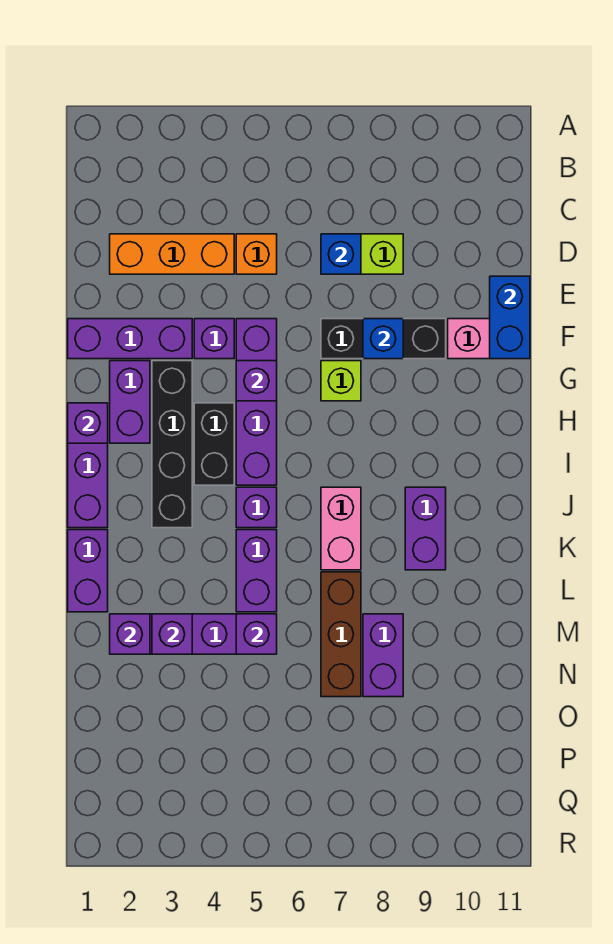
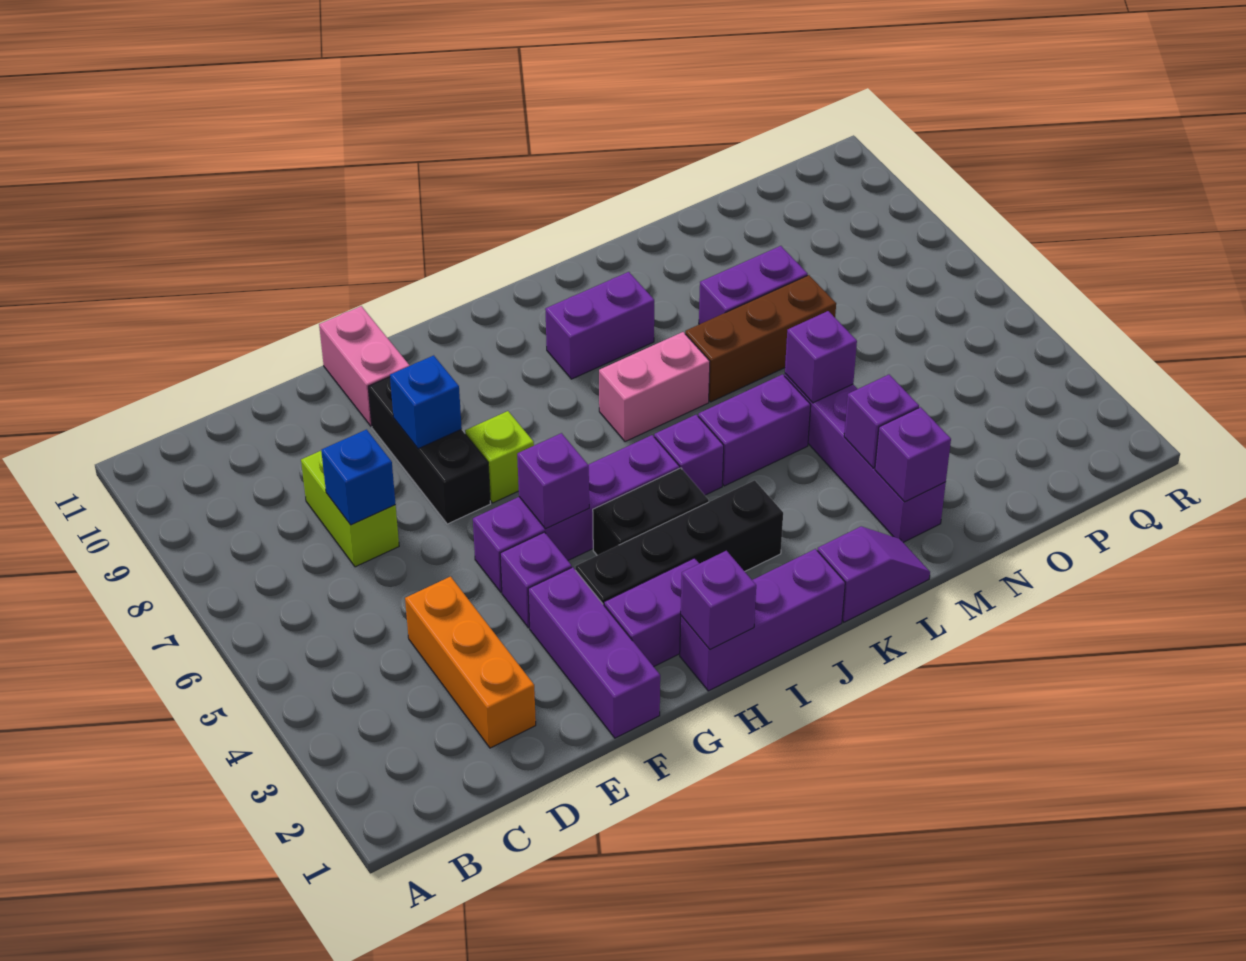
orange 1x1 brick [236,234,277,274] -> none
blue 1x2 brick [490,276,530,359] -> none
purple 1x2 brick [68,530,108,612] -> purple 1x2 slope [817,527,930,622]

